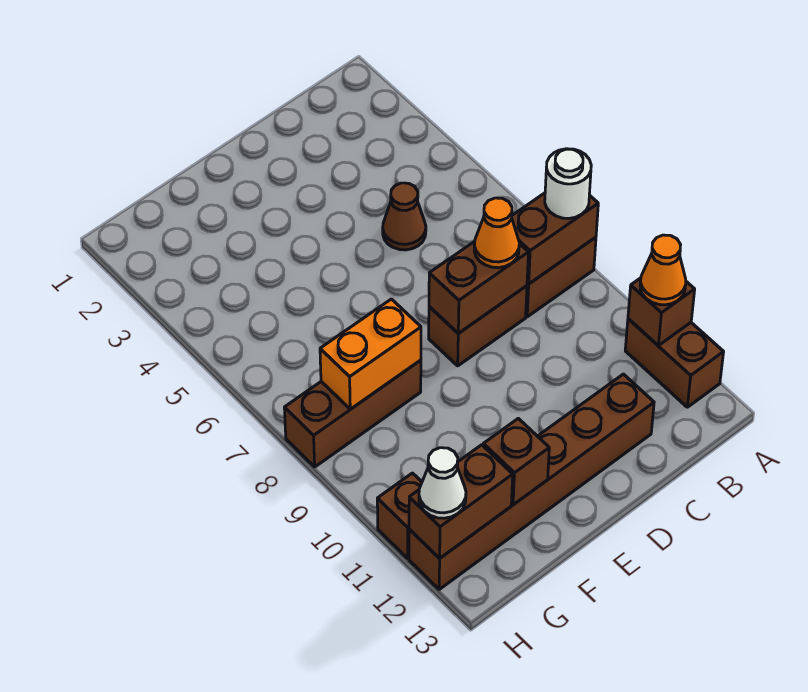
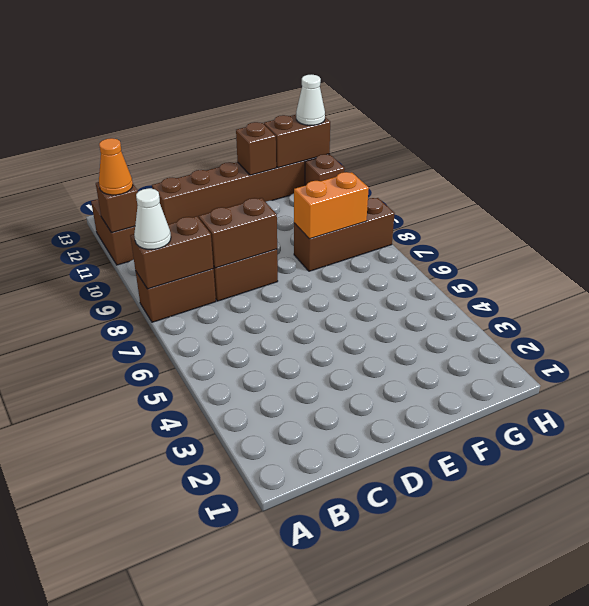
white 1x1 round brick [545,149,591,218] -> white 1x1 cone [134,188,171,249]
brown 1x1 cone [383,183,426,250] -> none
orange 1x1 cone [474,198,519,268] -> none

